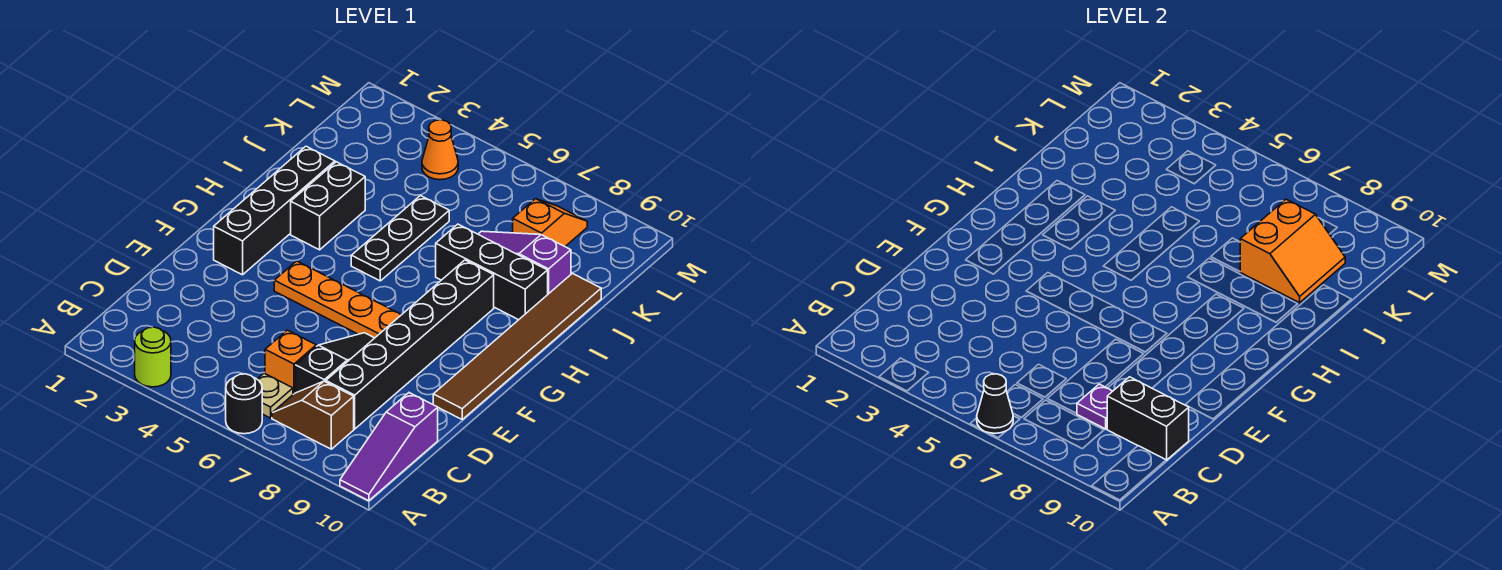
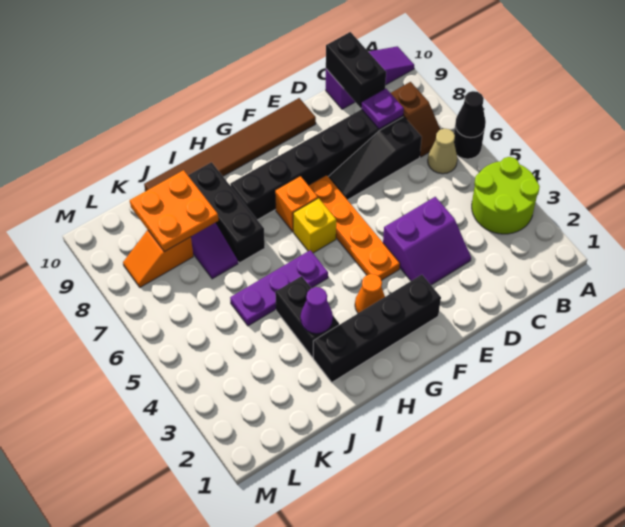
lime 1x1 round brick [135,327,171,387] -> lime 2x2 round brick [472,157,540,234]
tan 1x1 plate [257,373,293,418] -> tan 1x1 cone [428,129,458,174]
orange 1x1 brick [265,330,316,394] -> orange 1x1 brick moved to [275,176,318,232]
none -> purple 2x2 slope [383,197,471,285]
none -> yellow 1x1 brick [293,198,336,253]
black 1x2 brick [291,162,365,250] -> black 1x2 brick turned to [275,276,339,358]
black 1x3 plate [351,196,449,281] -> purple 1x3 plate [230,250,328,326]
none -> purple 1x1 cone [300,287,333,334]
orange 2x2 slope [1240,199,1345,303] -> orange 2x2 plate [130,170,218,252]
orange 1x1 cone [422,120,458,180] -> orange 1x1 cone moved to [355,274,385,313]

